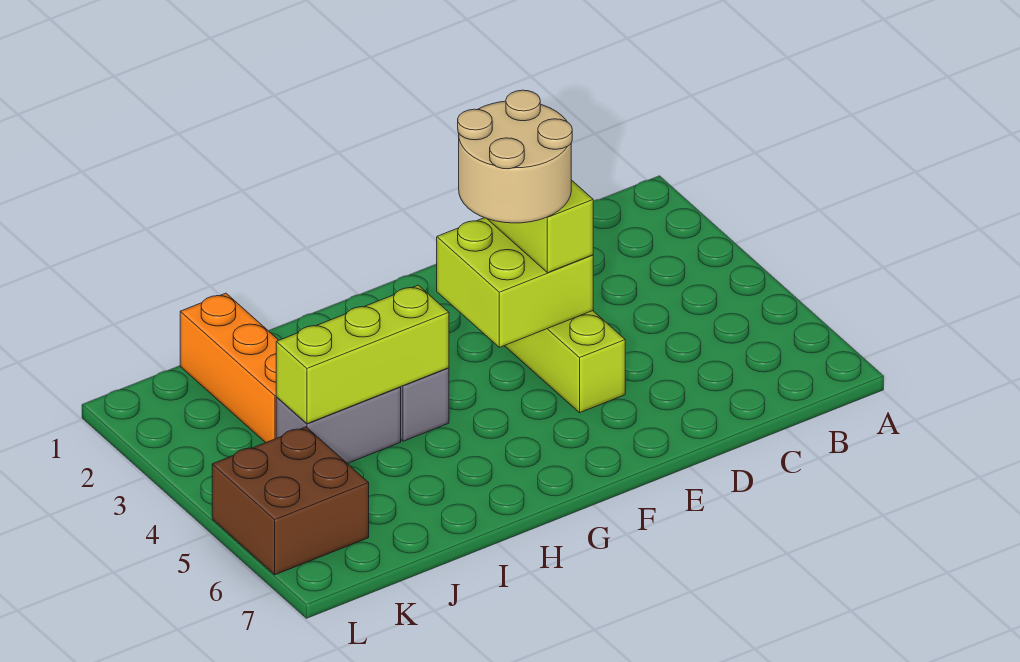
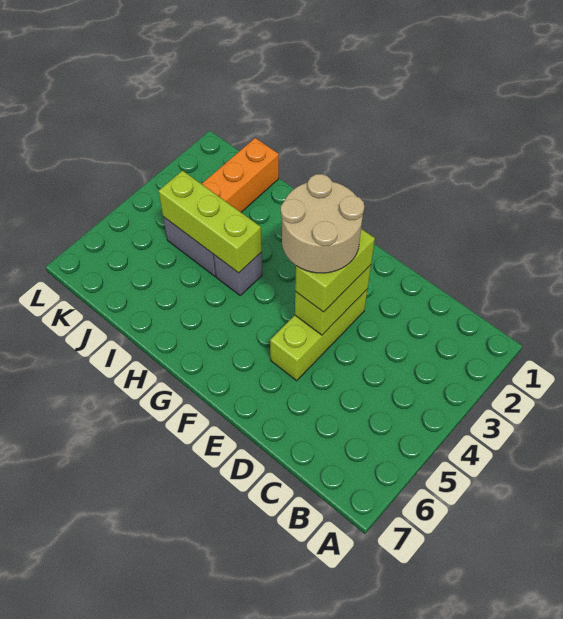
lime 2x2 brick [437,218,593,347] -> lime 1x2 brick [295,265,371,335]
brown 2x2 brick [212,427,369,575] -> none

